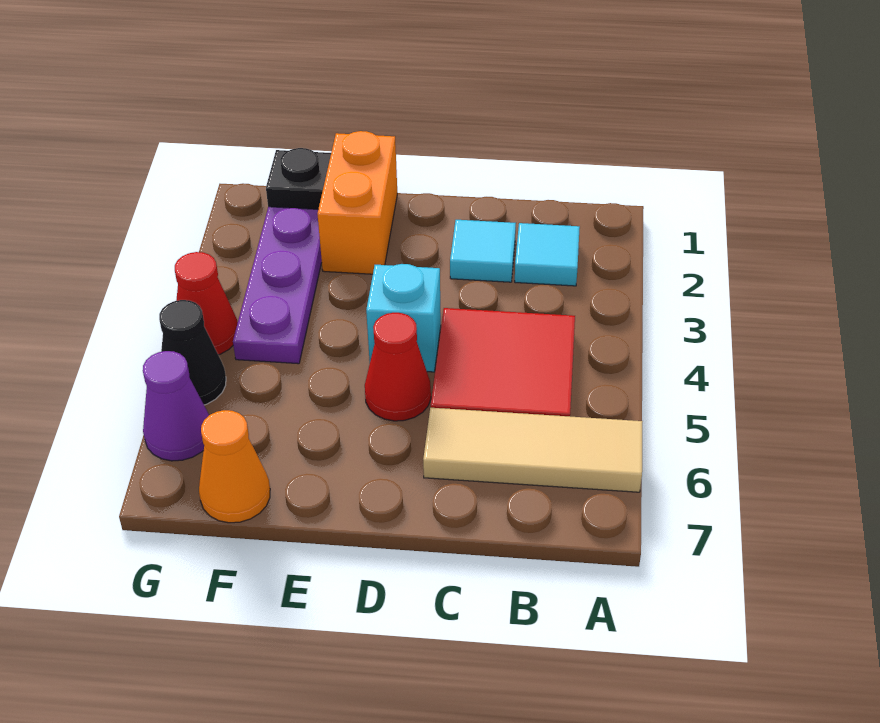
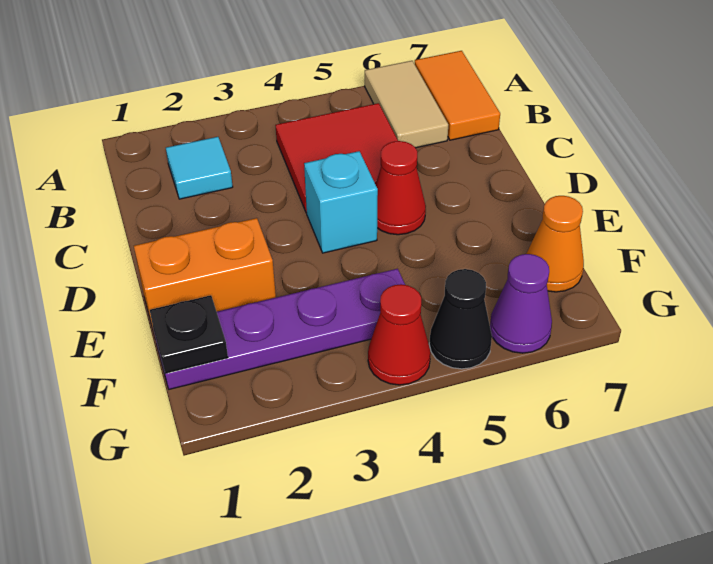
tan 1x3 tile [423,408,643,492] -> tan 1x2 tile [365,61,448,148]
none -> orange 1x2 tile [415,51,500,140]
cyan 1x1 tile [450,220,516,282] -> none

